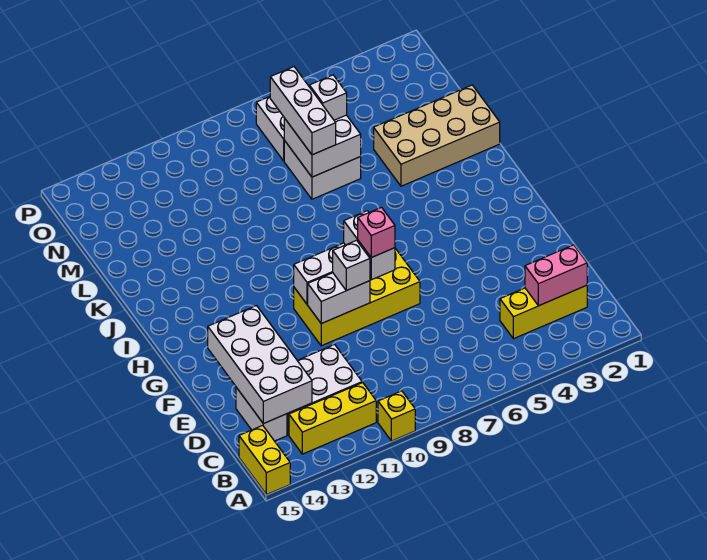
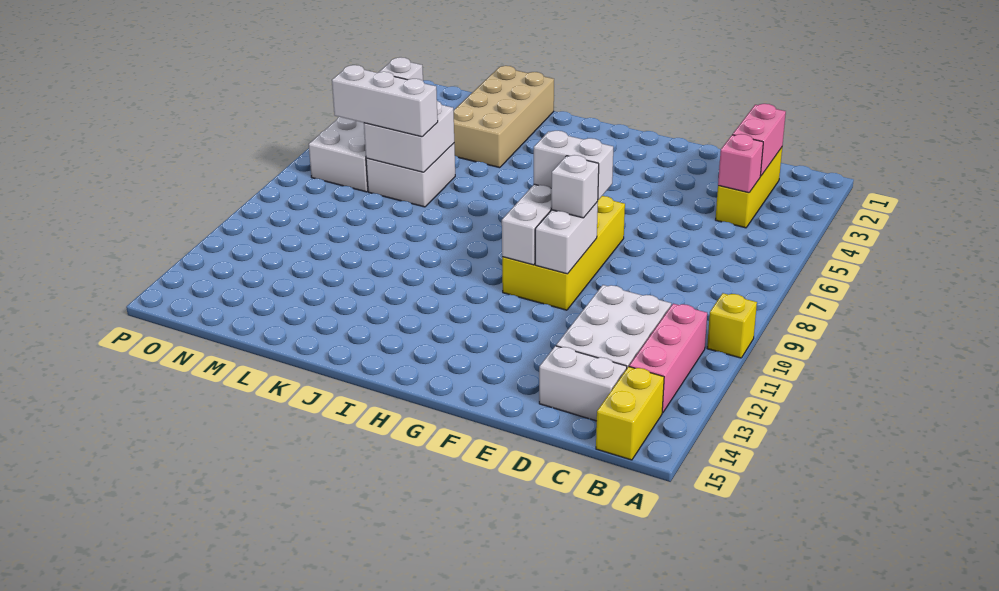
yellow 1x2 brick [239,425,290,495] -> yellow 1x2 brick turned to [596,367,664,460]
yellow 1x3 brick [289,383,376,454] -> pink 1x3 brick [629,304,707,413]
white 2x4 brick [208,306,312,424] -> none
pink 1x1 brick [358,207,395,258] -> pink 1x1 brick moved to [718,134,763,193]

